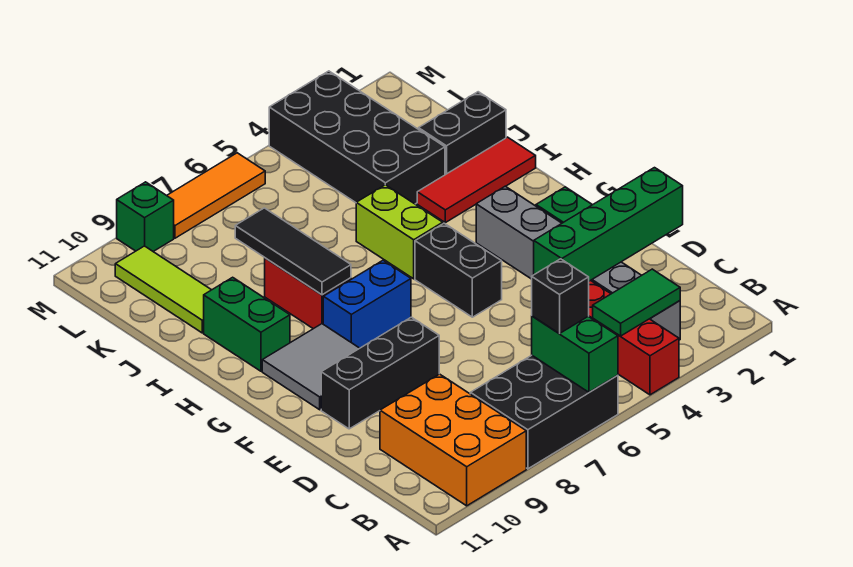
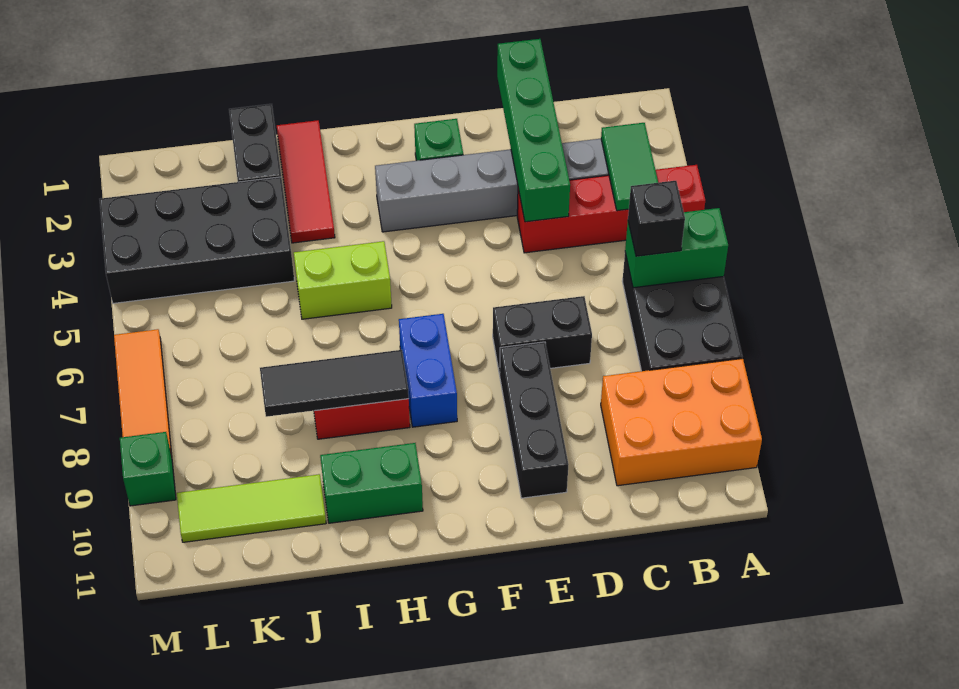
black 1x2 brick [415,223,502,317] -> black 1x2 brick moved to [493,296,592,375]
grey 2x2 tile [262,324,360,410] -> none

